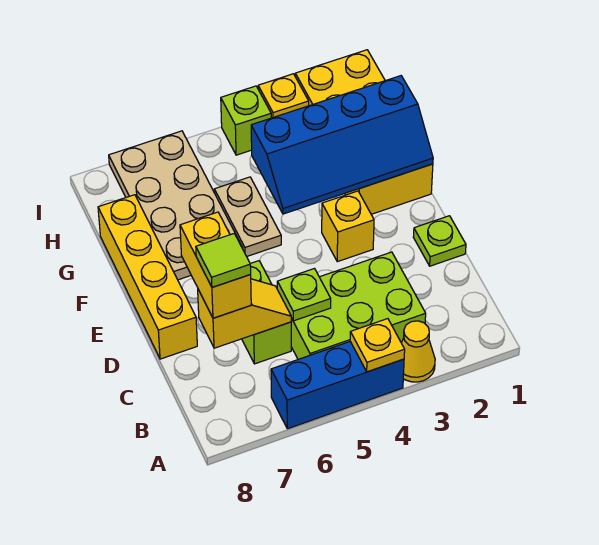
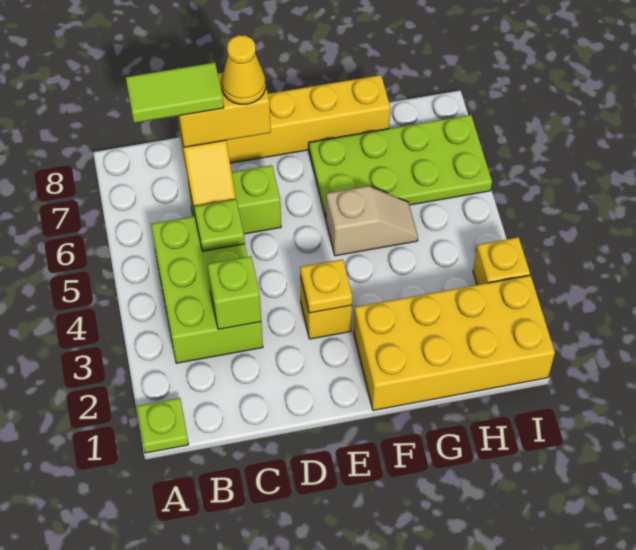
yellow 1x1 cone [402,321,435,382] -> yellow 1x1 cone moved to [222,35,266,104]
blue 1x3 brick [271,342,404,429] -> none
yellow 1x1 plate [350,319,405,372] -> yellow 1x1 plate moved to [300,259,352,313]
lime 1x1 tile [196,234,251,287] -> lime 1x2 tile [126,63,224,123]
lime 1x1 plate [413,216,466,266] -> lime 1x1 plate moved to [137,398,189,453]
blue 2x4 slope [251,76,433,214] -> none
tan 1x2 plate [214,177,281,256] -> tan 1x2 slope [326,186,418,256]
tan 2x4 plate [109,131,243,280] -> lime 2x4 plate [309,115,492,219]
lime 1x1 brick [221,86,271,155] -> lime 1x1 brick moved to [207,256,261,329]

